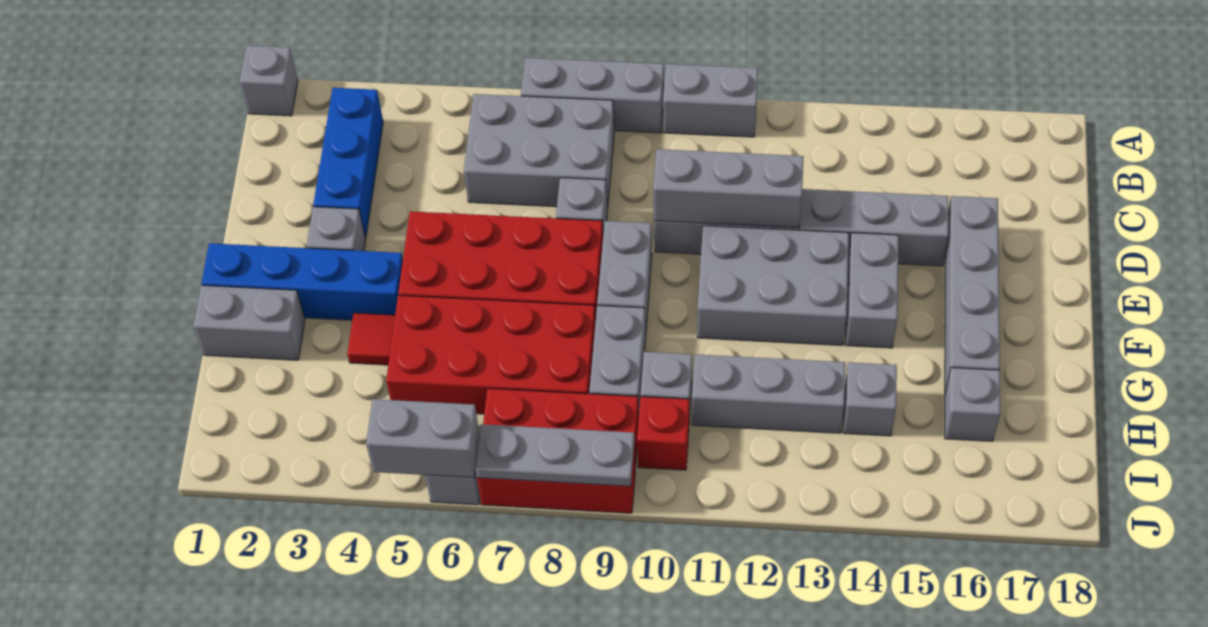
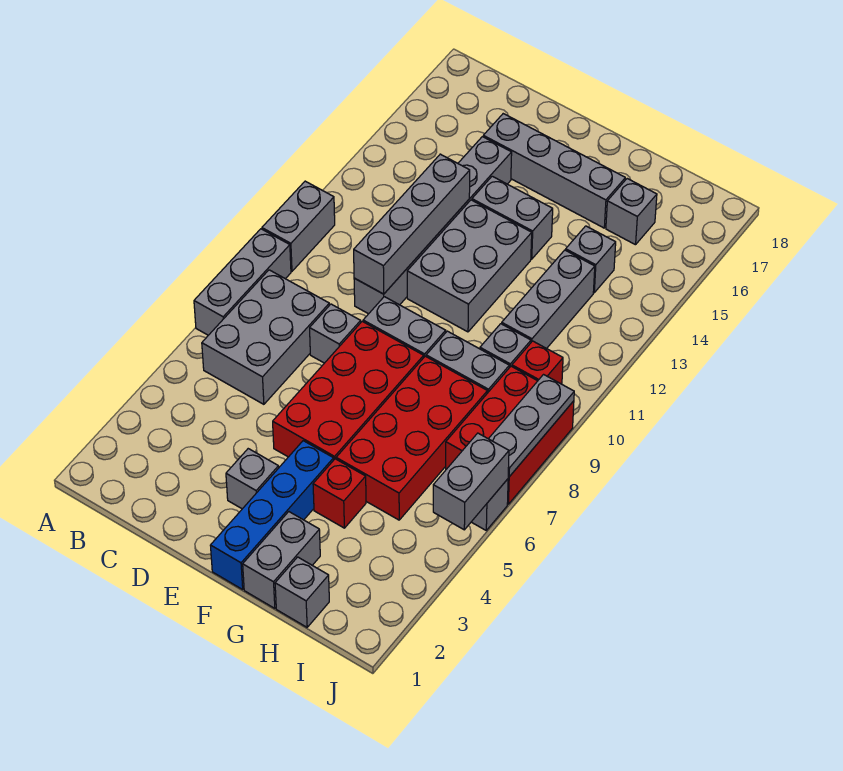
grey 1x1 brick [240,46,298,116] -> grey 1x1 brick moved to [275,557,329,627]
blue 1x3 brick [313,88,383,238] -> none
grey 1x3 brick [653,149,804,228] -> grey 1x4 brick [354,154,470,294]
red 1x1 tile [347,313,395,365] -> red 1x1 brick [313,459,366,528]

